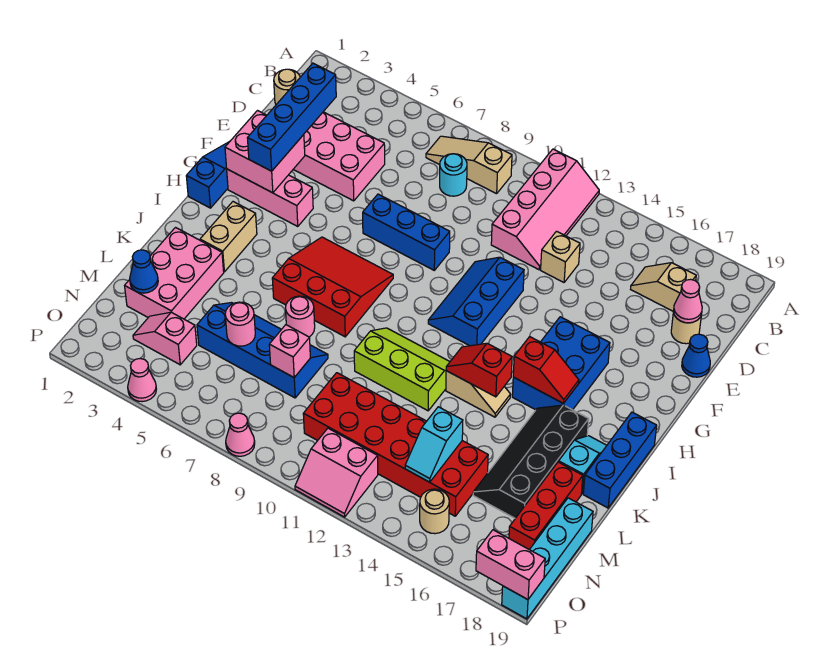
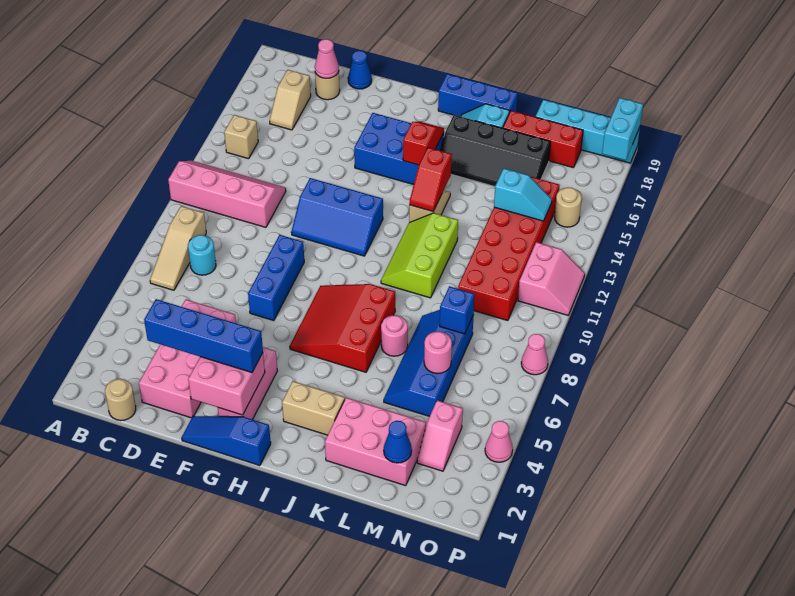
tan 1x1 brick [541,231,580,282] -> tan 1x1 brick moved to [224,115,258,159]
pink 1x1 brick [269,325,310,377] -> blue 1x1 brick [440,286,475,334]
pink 1x2 brick [476,530,545,600] -> cyan 1x2 brick [602,98,643,160]

